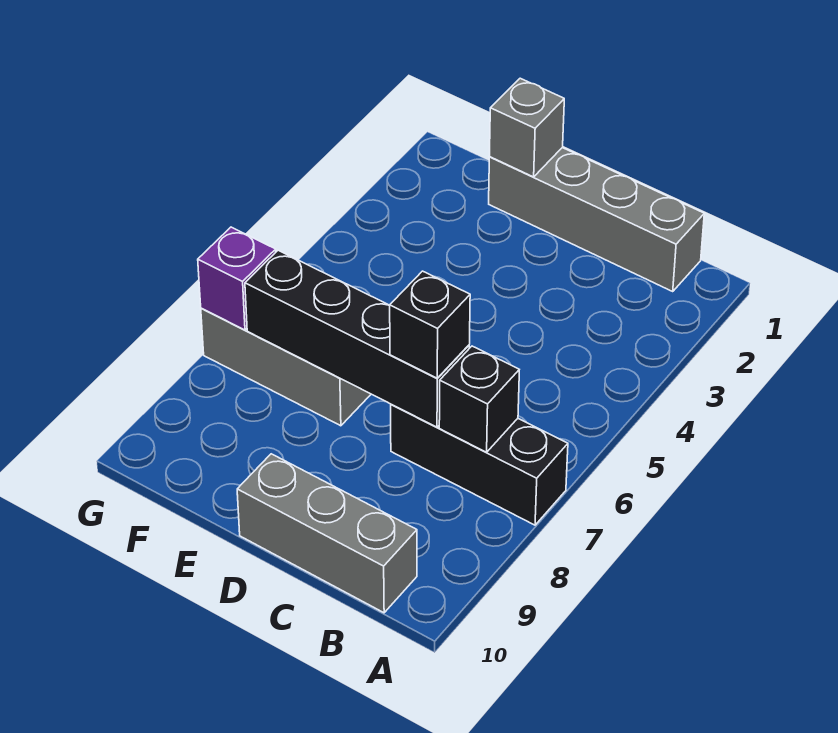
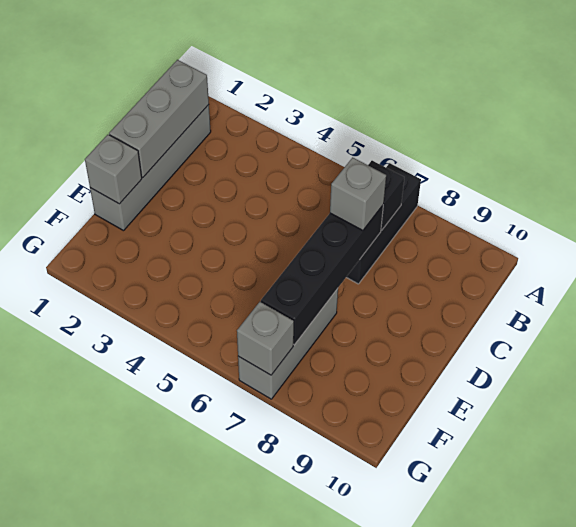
grey 1x3 brick [237,454,417,613] -> grey 1x3 brick moved to [109,60,209,178]
black 1x1 brick [390,271,470,378] -> grey 1x1 brick [330,157,386,230]
purple 1x1 brick [198,227,276,330] -> grey 1x1 brick [237,302,294,375]

